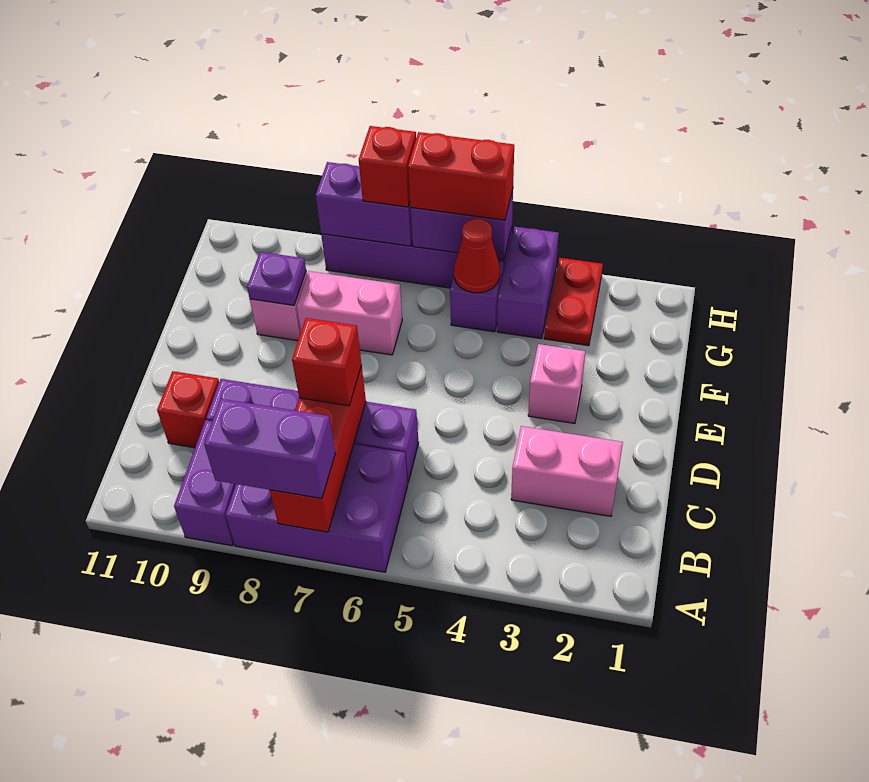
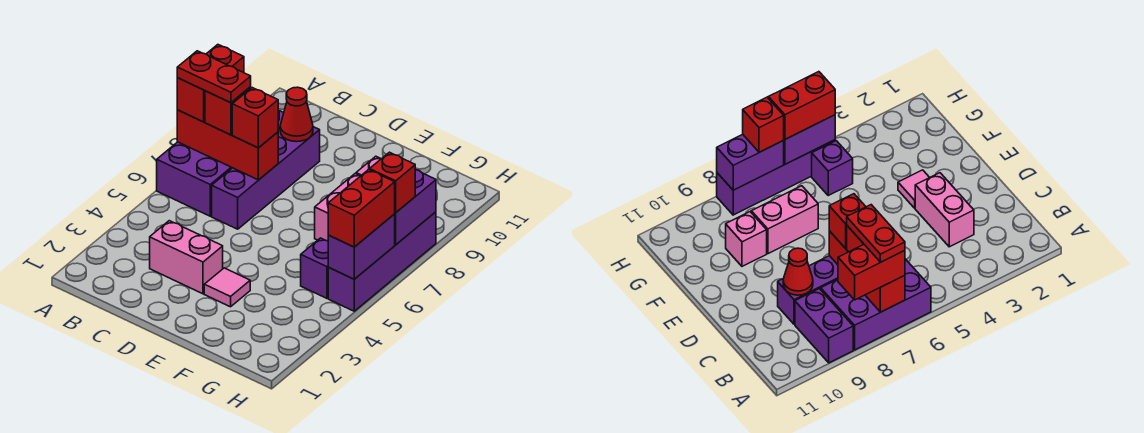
purple 1x2 brick [204,399,335,498] -> red 1x2 brick [177,45,244,122]
pink 1x2 brick [511,426,623,516] -> pink 1x2 brick turned to [150,221,223,294]
red 1x1 brick [157,371,219,448] -> red 1x1 brick moved to [205,87,251,135]
pink 1x1 brick [528,344,585,423] -> pink 1x1 tile [204,268,250,307]
purple 1x1 plate [247,252,306,305] -> none
red 1x2 plate [544,258,603,346] -> red 1x2 plate moved to [177,51,251,103]
purple 1x2 brick [497,227,559,339] -> none
red 1x1 cone [454,218,500,293] -> red 1x1 cone moved to [280,87,313,142]

